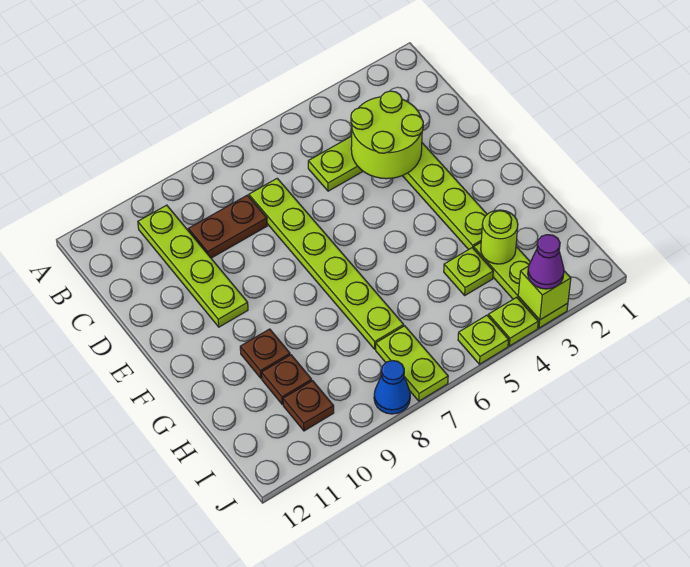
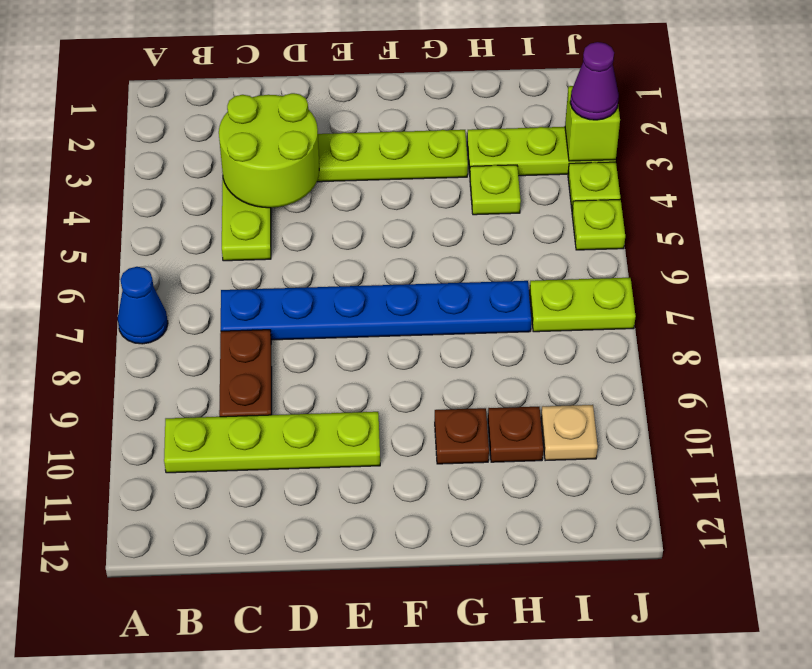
lime 1x6 plate [249,178,404,349] -> blue 1x6 plate [221,281,532,340]
lime 1x1 round brick [481,210,518,264] -> none
brown 1x1 plate [283,381,334,431] -> tan 1x1 plate [541,405,598,461]
blue 1x1 cone [374,361,410,414] -> blue 1x1 cone moved to [118,267,168,344]

